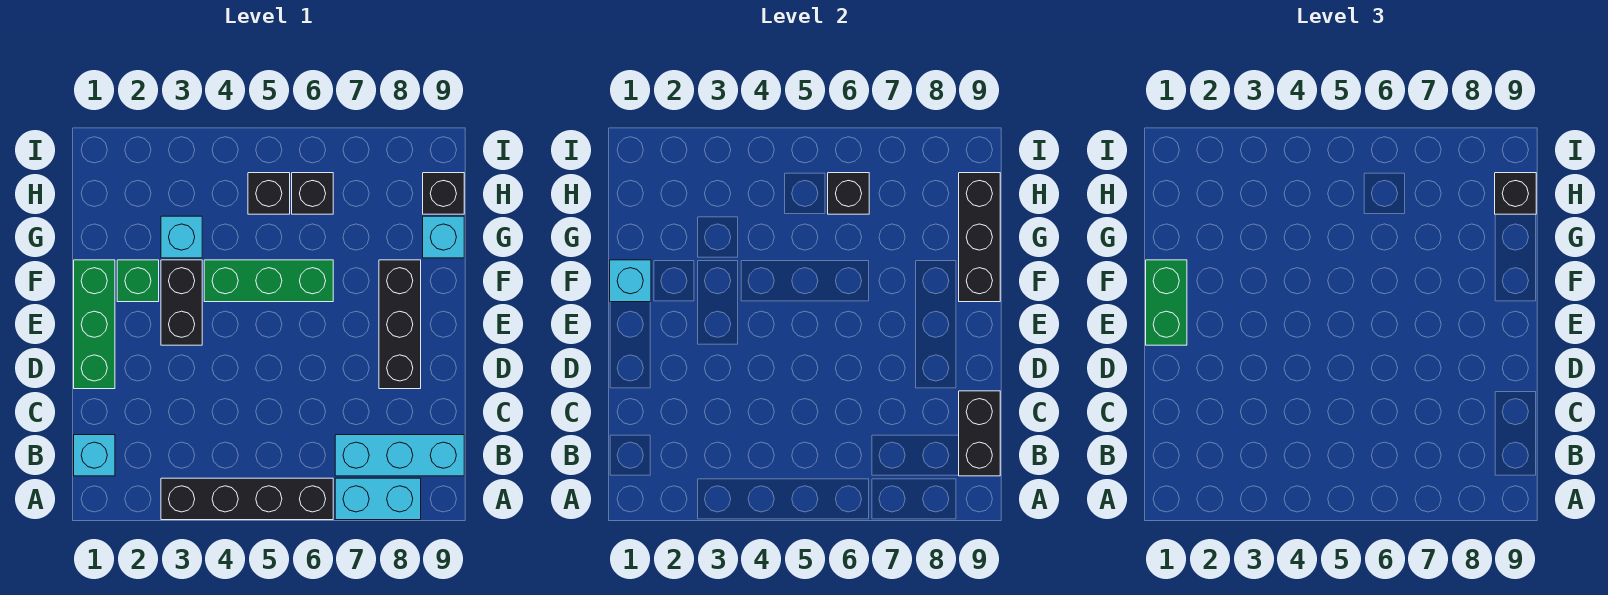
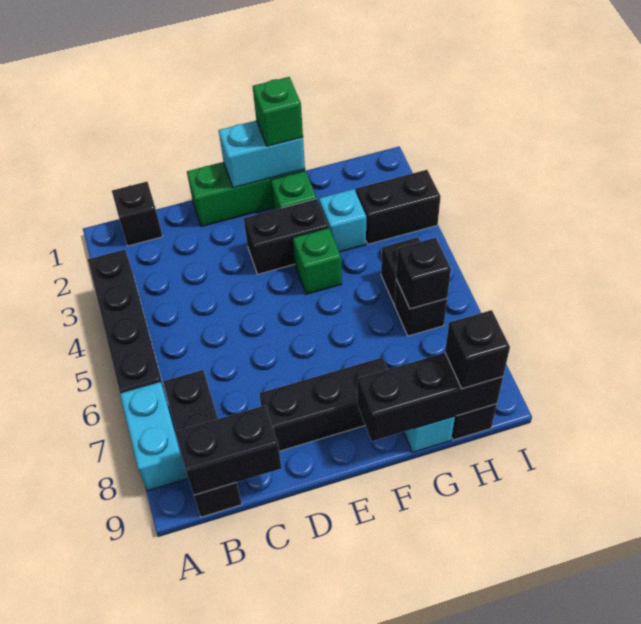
cyan 1x1 brick [74,435,115,476] -> black 1x1 brick [112,182,163,246]
cyan 1x3 brick [335,435,464,476] -> black 1x3 brick [163,370,242,517]
green 1x2 brick [1146,260,1187,345] -> green 1x1 brick [253,77,303,146]
cyan 1x1 brick [610,260,651,302] -> cyan 1x2 brick [219,121,305,188]
green 1x3 brick [204,260,333,302] -> green 1x1 brick [293,228,342,294]
none -> black 1x2 brick [356,170,441,244]

